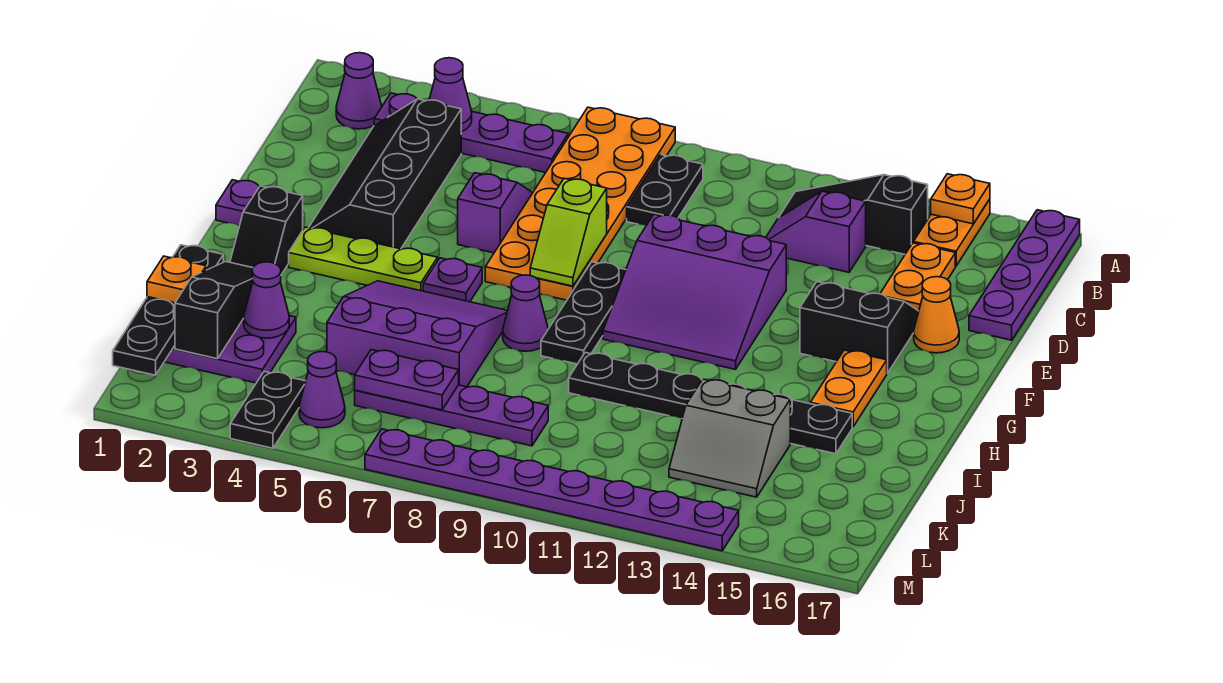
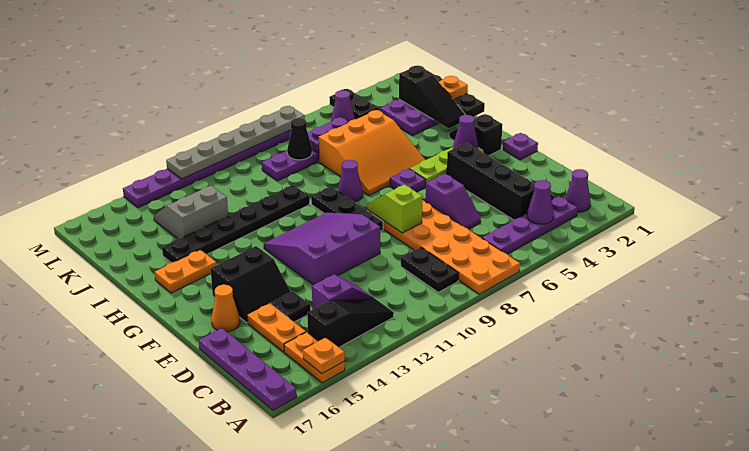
none -> black 1x1 plate [271,291,311,322]
orange 1x2 plate [810,350,887,427] -> orange 1x2 plate turned to [155,250,216,293]
purple 3x3 slope [327,281,508,387] -> orange 3x3 slope [319,110,425,195]
purple 1x1 cone [244,262,289,338] -> purple 1x1 cone moved to [453,115,478,149]
none -> black 1x1 cone [287,118,312,160]
none -> grey 1x6 plate [166,106,305,179]

